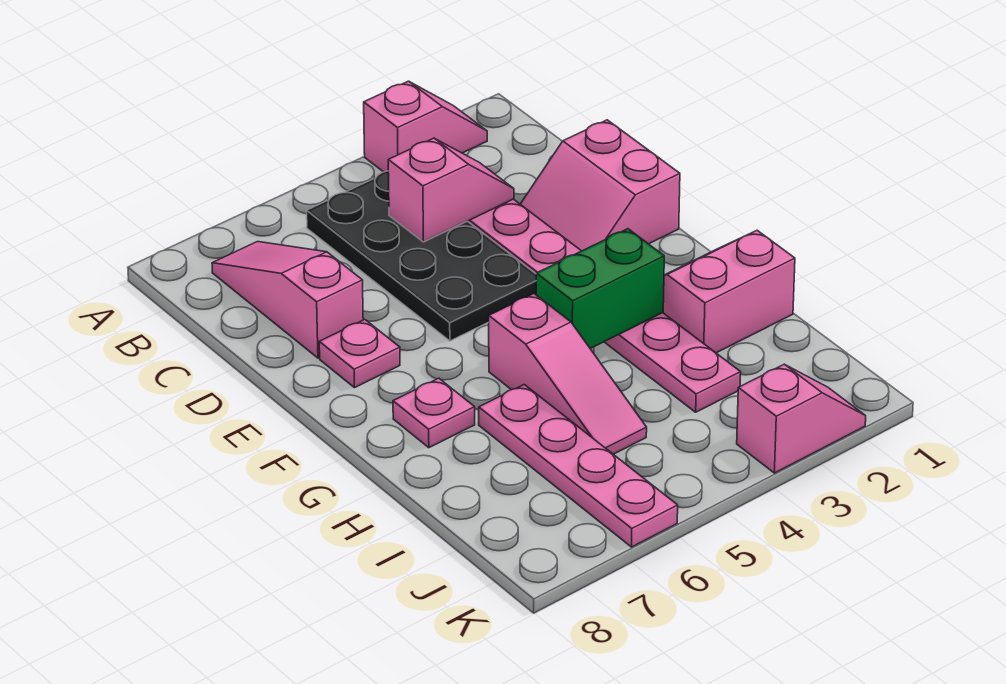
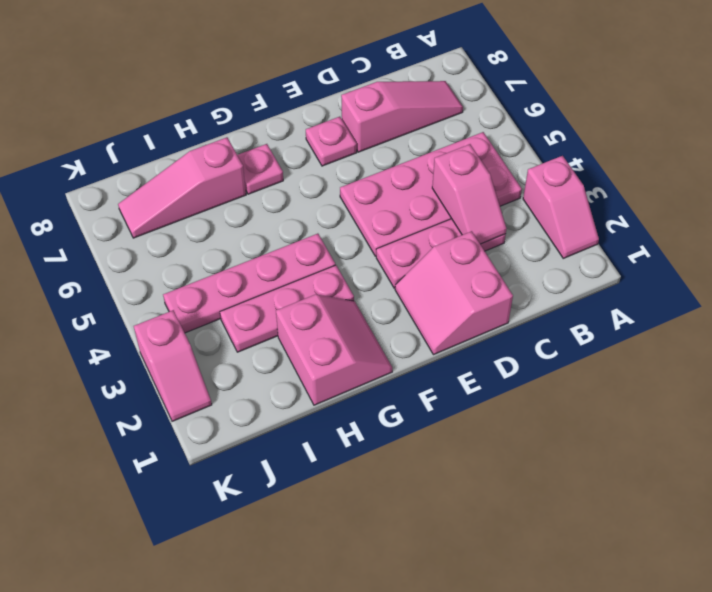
black 2x4 plate [307,171,536,341] -> pink 2x4 plate [340,132,522,256]
pink 2x2 slope [520,120,680,251] -> pink 2x2 slope turned to [395,231,513,355]
green 1x2 brick [536,229,664,349] -> none
pink 1x3 slope [489,294,647,454] -> pink 1x3 slope moved to [118,137,246,238]
pink 1x4 plate [479,385,678,547] -> pink 1x4 plate moved to [163,234,335,333]

